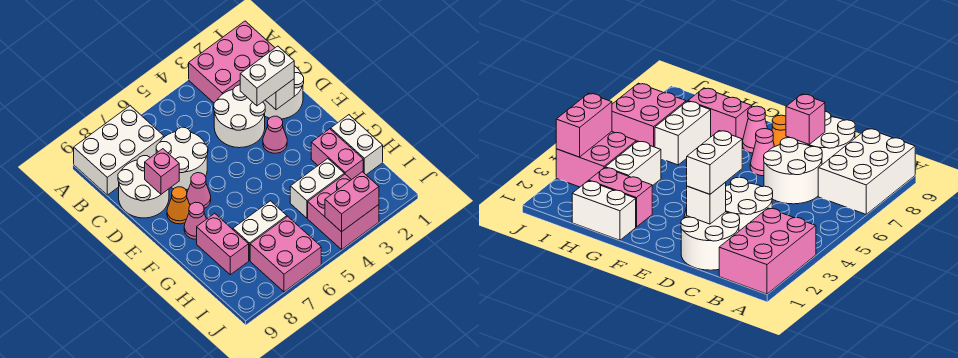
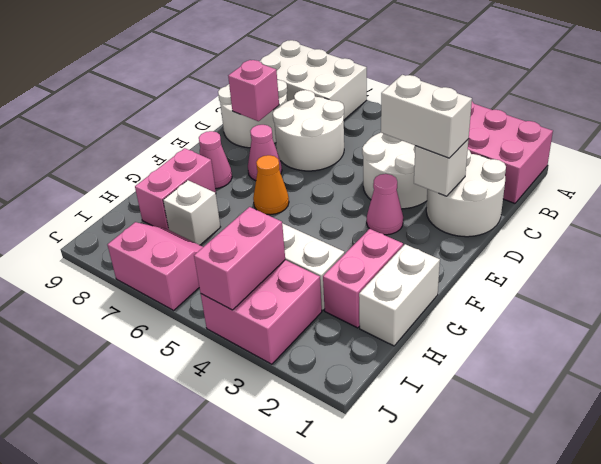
orange 1x1 cone [167,187,190,224] -> orange 1x1 cone moved to [253,155,289,215]
white 1x2 brick [233,201,287,261] -> white 1x1 brick [163,180,220,245]
pink 2x2 brick [250,216,321,292] -> pink 2x2 slope [108,222,203,310]
pink 1x2 brick [325,172,379,232] -> pink 1x2 brick turned to [194,207,285,310]

